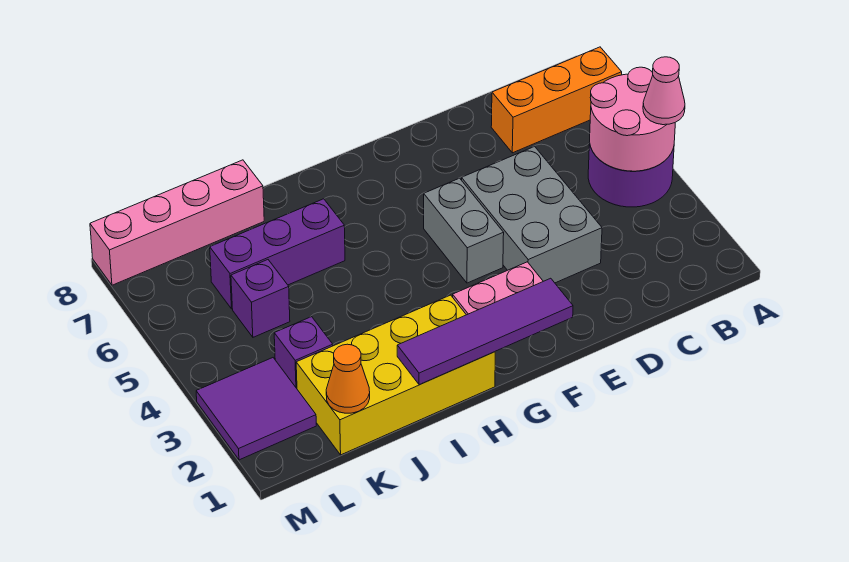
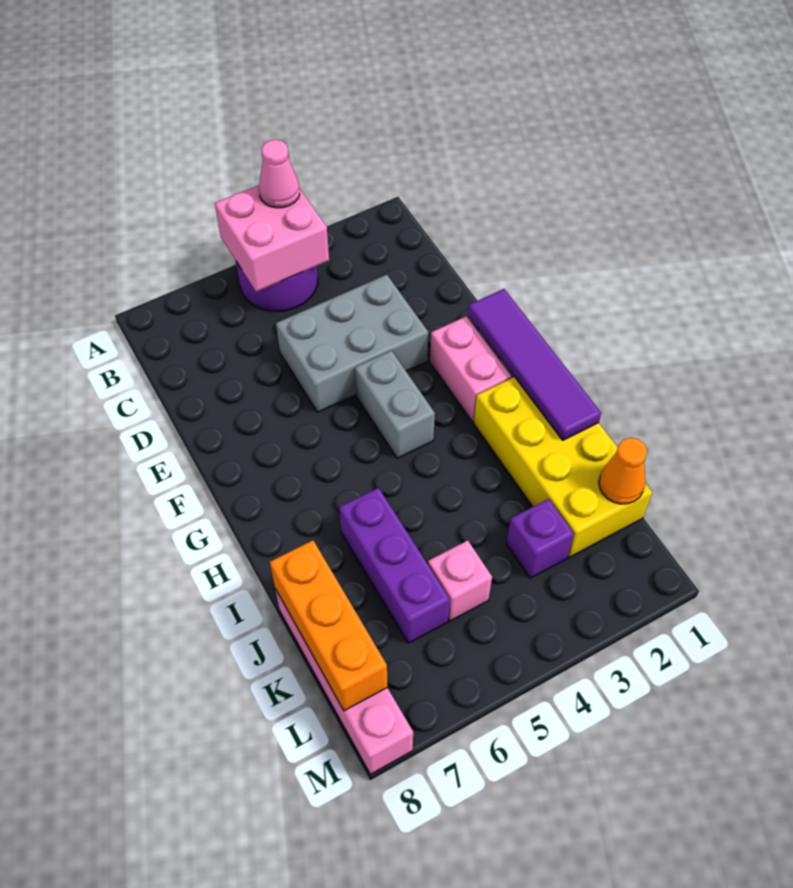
pink 2x2 round brick [590,67,675,171] -> pink 2x2 brick [215,185,329,292]
orange 1x3 brick [491,47,622,153] -> orange 1x3 brick moved to [270,541,387,711]
grey 1x2 brick [424,178,504,283] -> grey 1x2 brick turned to [355,351,435,458]
purple 1x1 brick [231,260,290,337] -> pink 1x1 brick [428,540,492,621]
purple 2x2 tile [196,358,316,460] -> none

